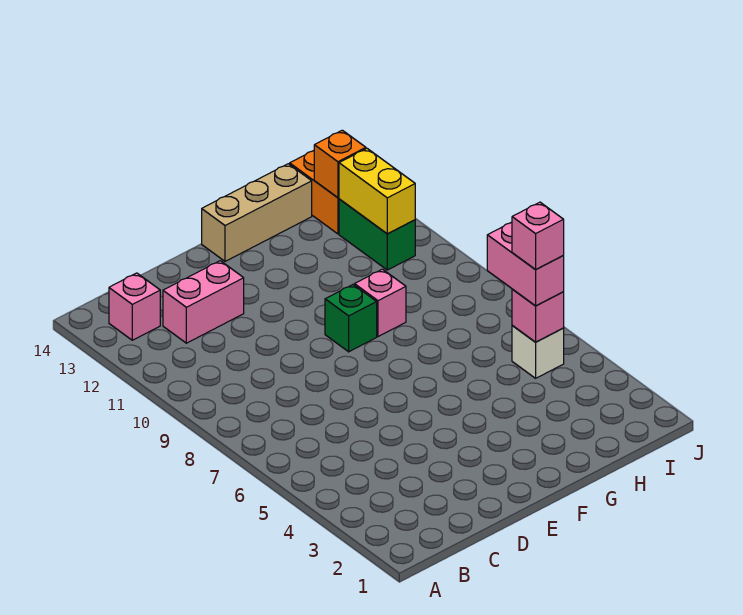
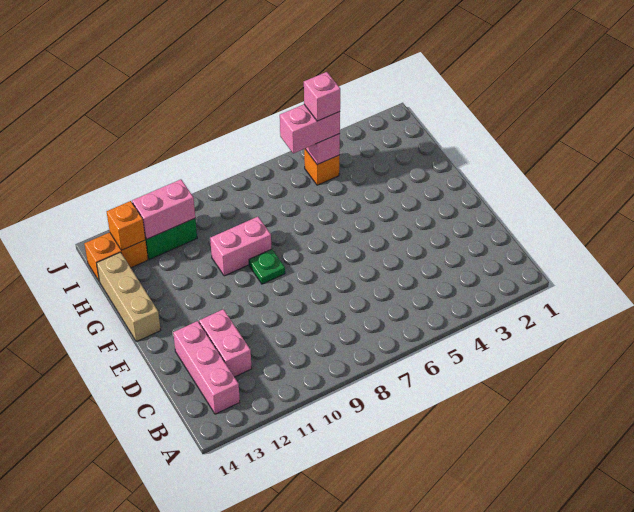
pink 1x1 brick [109,273,160,340] -> pink 1x3 brick [173,321,240,414]
green 1x1 brick [325,285,377,352] -> green 1x1 plate [249,249,285,284]
pink 1x1 brick [355,269,406,337] -> pink 1x2 brick [210,217,271,276]
white 1x1 brick [512,325,564,378] -> orange 1x1 brick [304,149,339,185]
yellow 1x2 brick [339,149,415,234] -> pink 1x2 brick [132,180,195,239]

